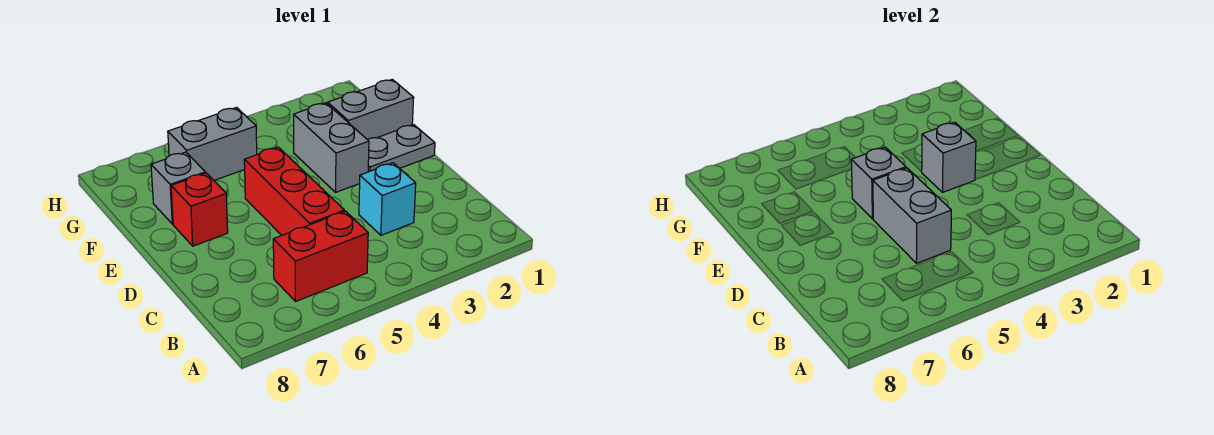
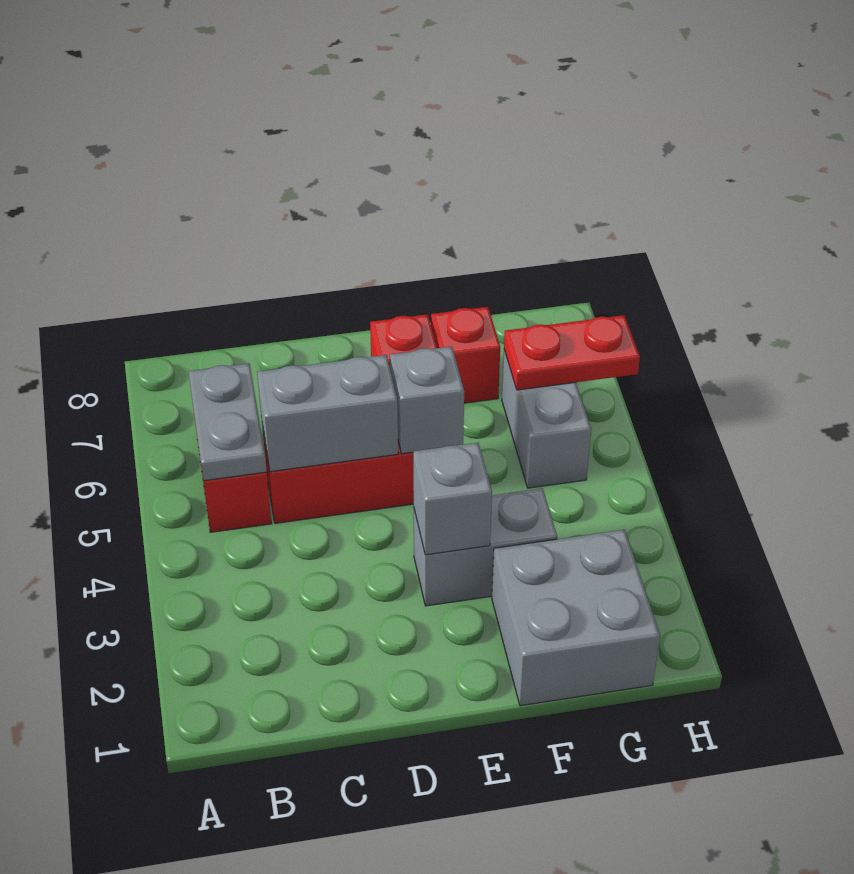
cyan 1x1 brick [359,163,416,235] -> none
grey 1x2 plate [368,124,435,172] -> grey 1x2 plate moved to [188,363,267,481]
grey 1x2 brick [328,79,414,140] -> grey 2x2 brick [492,530,660,706]
grey 1x1 brick [151,152,205,224] -> red 1x1 brick [431,307,500,403]
none -> red 1x2 plate [504,315,640,390]

